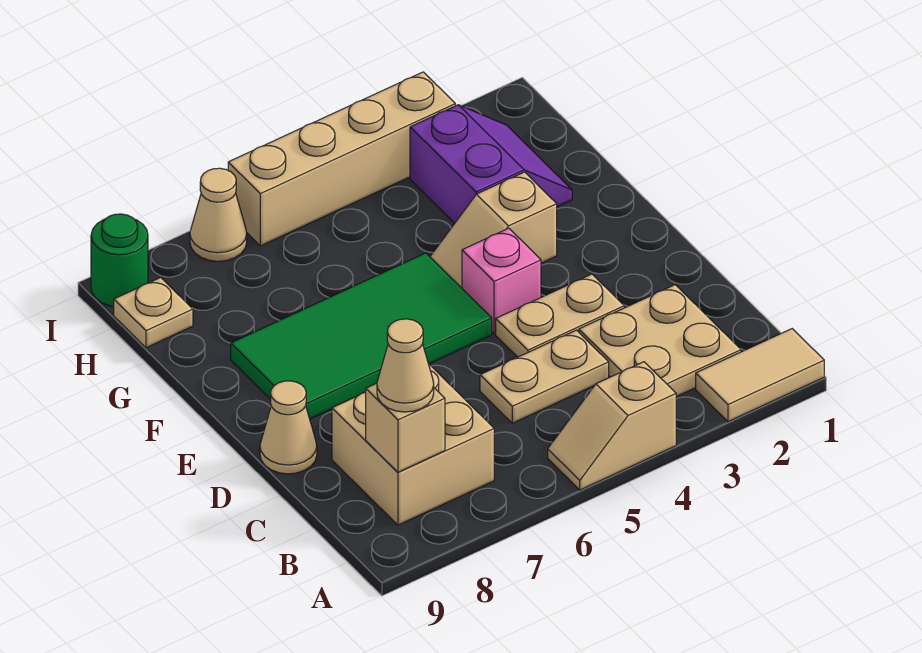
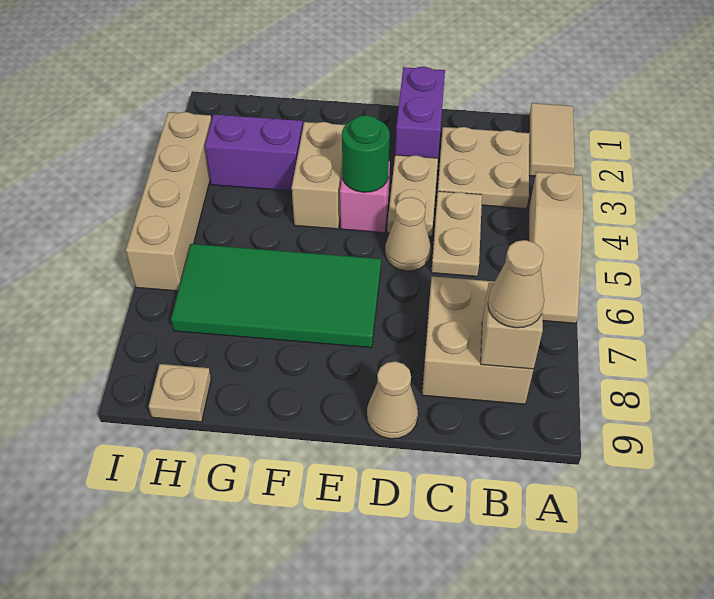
tan 1x2 slope [548,362,676,490] -> tan 1x3 slope [529,172,584,323]
none -> purple 1x2 brick [395,67,445,158]
green 2x4 tile [231,253,492,419] -> green 2x4 tile turned to [171,244,381,348]
tan 1x2 slope [430,172,557,288] -> tan 1x2 brick [292,122,345,229]
tan 1x1 cone [190,168,247,261] -> tan 1x1 cone moved to [385,197,431,271]
green 1x1 round brick [91,214,148,306] -> green 1x1 round brick moved to [342,115,390,192]

